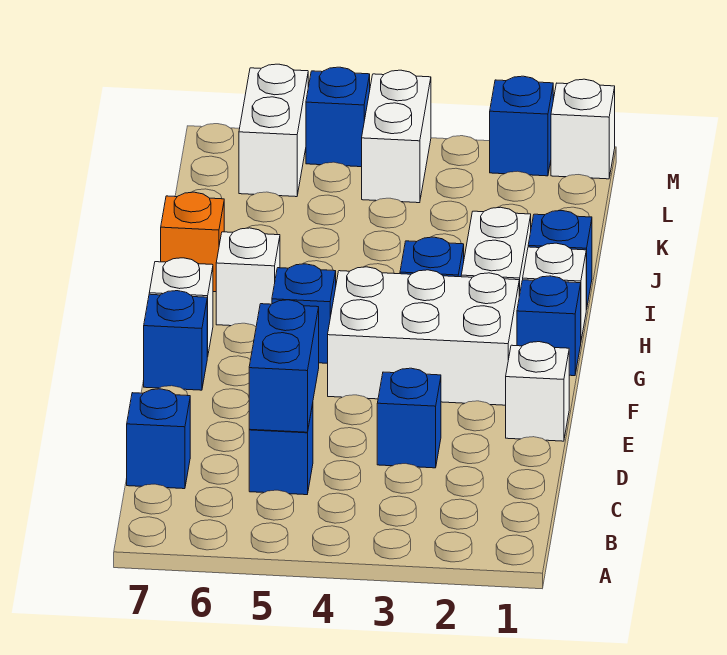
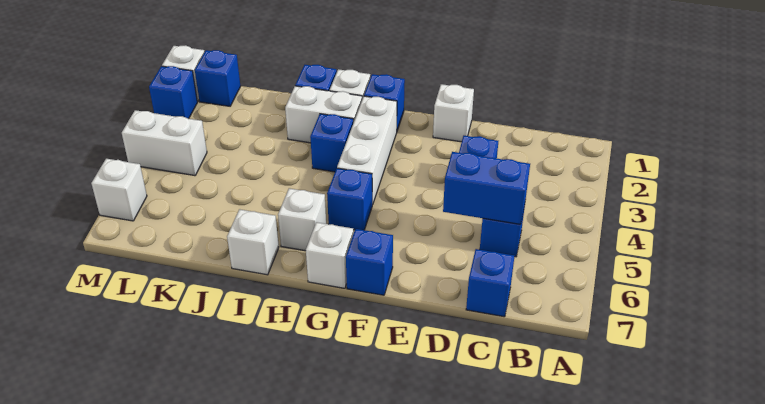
white 2x3 brick [328,267,519,405] -> white 1x3 brick [337,96,397,205]
orange 1x1 brick [161,192,224,292] -> white 1x1 brick [227,209,279,275]
white 1x2 brick [239,64,308,197] -> white 1x1 brick [91,159,147,221]
blue 1x1 brick [306,67,370,167] -> blue 1x1 brick moved to [195,50,241,106]

